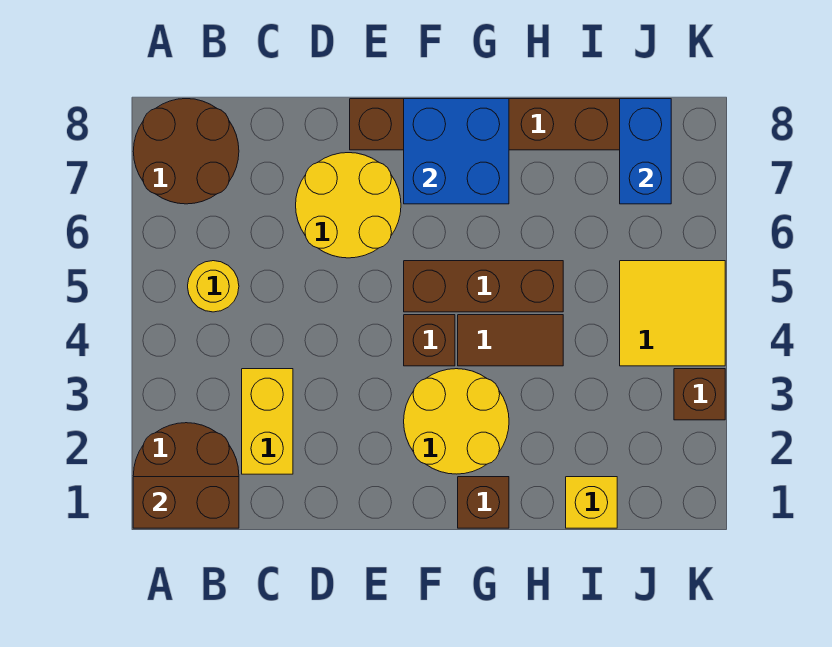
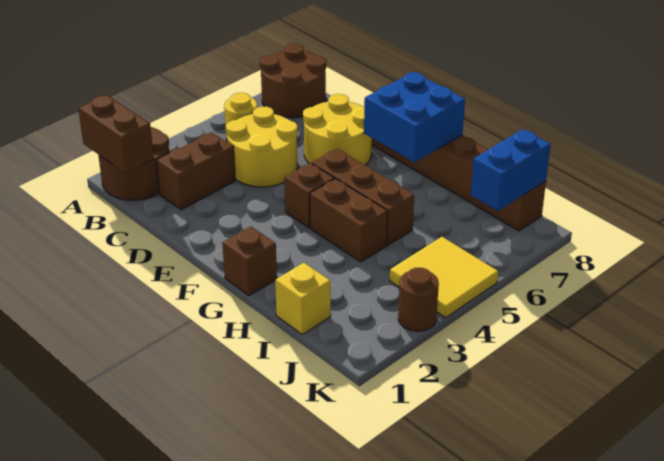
yellow 1x2 brick [242,369,293,474] -> brown 1x2 brick [156,132,235,210]
yellow 2x2 round brick [404,369,509,474] -> yellow 2x2 round brick moved to [226,106,298,187]
brown 1x2 tile [458,315,563,366] -> brown 1x2 brick [310,179,388,262]
brown 1x1 brick [674,369,725,420] -> brown 1x1 round brick [398,268,439,331]

